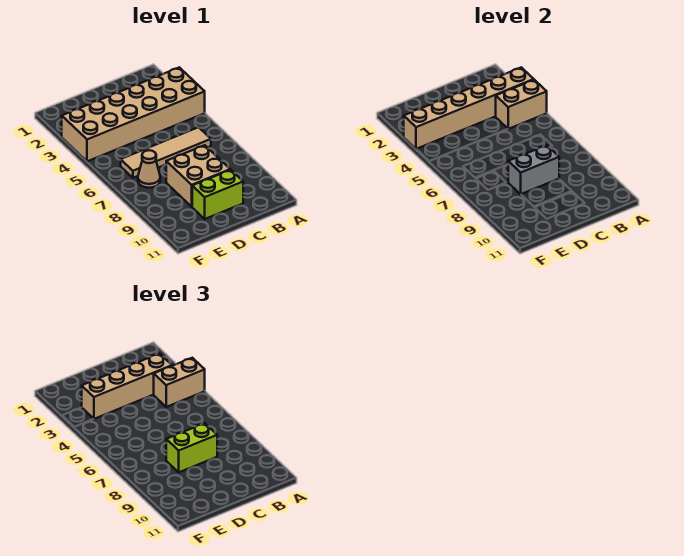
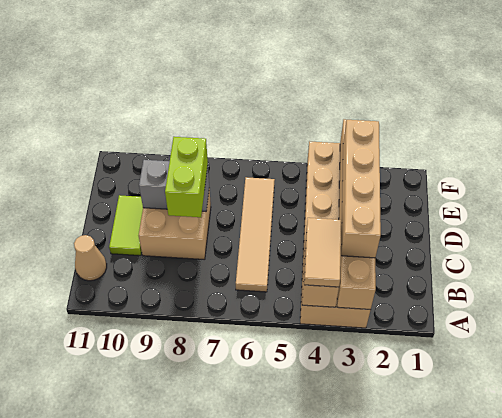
tan 1x2 brick [154,358,205,407] -> tan 1x2 tile [304,218,341,287]
grey 1x2 brick [508,145,559,194] -> grey 1x2 brick turned to [139,160,209,211]
lime 1x2 brick [192,170,243,219] -> lime 1x2 tile [109,195,143,256]
tan 1x1 cone [138,150,160,188] -> tan 1x1 cone moved to [74,235,107,281]

